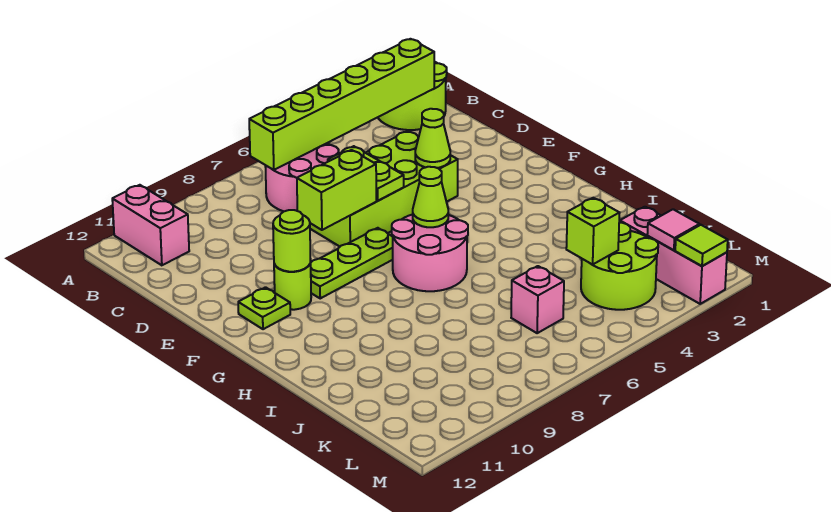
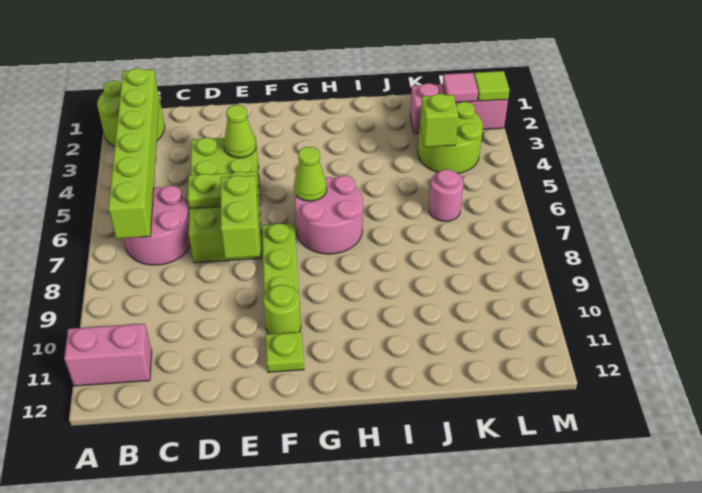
lime 1x1 round brick [273,210,311,272] -> none
pink 1x1 brick [511,266,564,333] -> pink 1x1 round brick [429,169,463,221]

